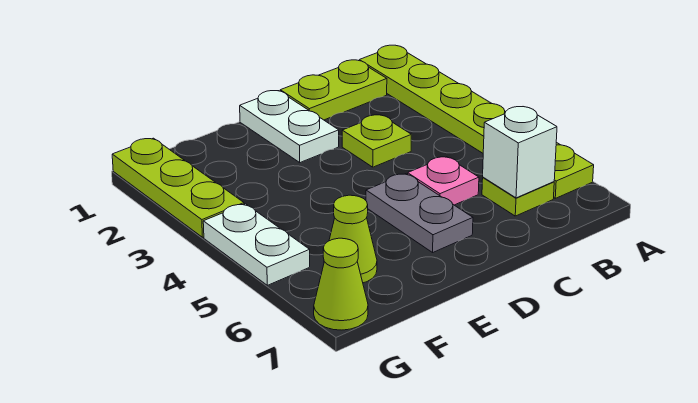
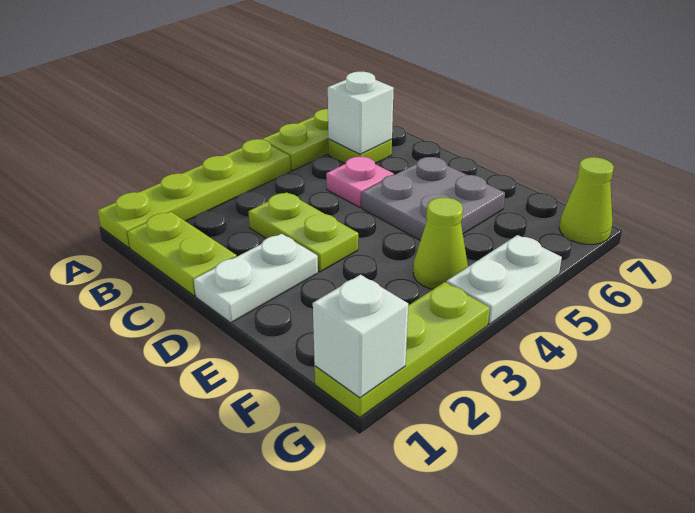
lime 1x1 plate [342,115,411,167] -> lime 1x2 plate [248,193,358,272]
grey 1x2 plate [366,174,473,252] -> grey 2x2 plate [362,157,505,241]
lime 1x1 cone [329,195,377,283] -> lime 1x1 cone moved to [413,198,468,289]
none -> white 1x1 brick [313,275,408,398]

